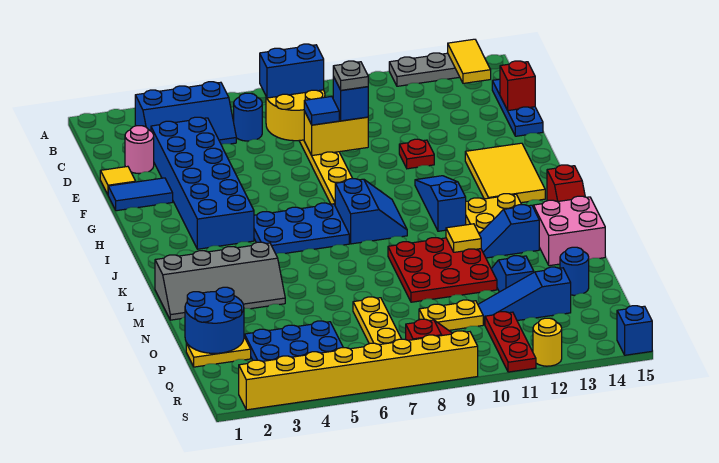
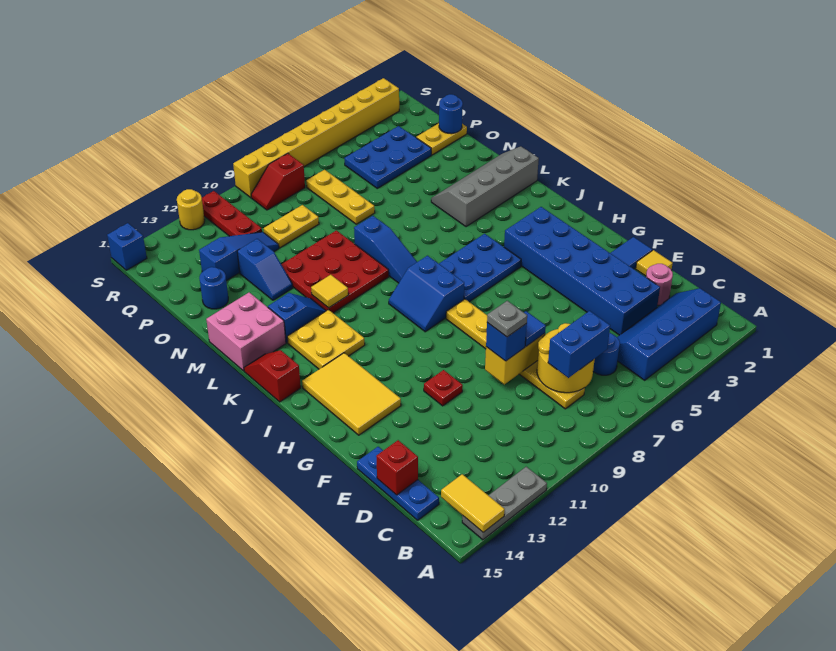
blue 2x3 slope [135,82,236,144] -> blue 2x4 slope [617,288,721,380]
blue 1x3 slope [415,176,466,231] -> blue 1x3 slope moved to [354,216,417,283]
blue 2x2 round brick [185,287,244,353] -> blue 1x1 round brick [439,94,463,134]

